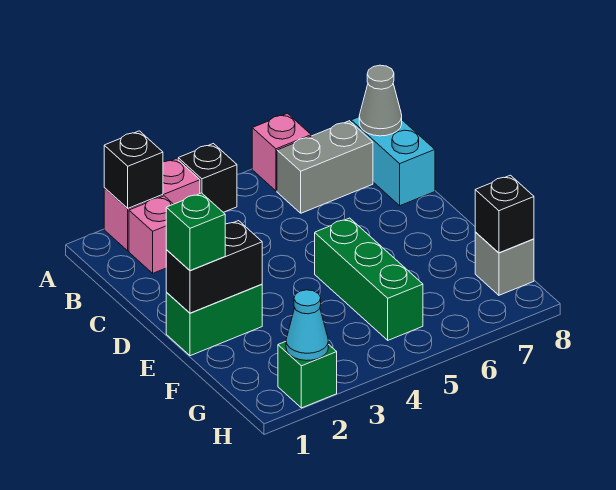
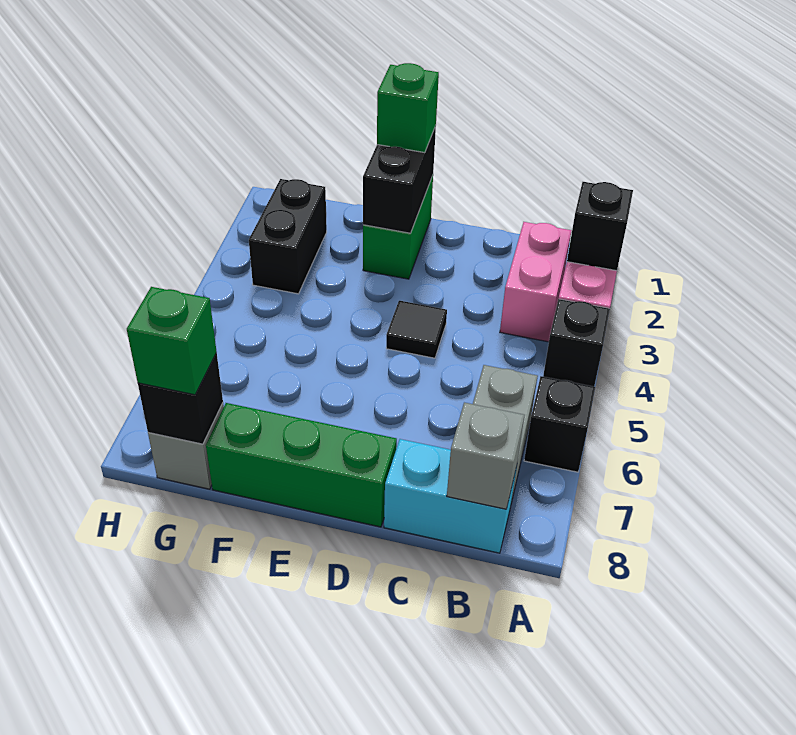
pink 1x1 brick [252,113,311,191] -> black 1x1 brick [524,376,595,472]
pink 1x1 brick [129,196,173,273] -> pink 1x2 brick [500,222,572,342]
grey 1x1 cone [359,65,402,136] -> grey 1x1 brick [447,403,524,509]
none -> black 1x1 tile [386,301,447,358]
green 1x3 brick [315,218,423,340] -> green 1x3 brick moved to [206,403,397,527]
none -> black 1x2 brick [249,179,327,294]
green 1x1 brick [278,342,337,408] -> green 1x1 brick moved to [127,287,217,395]
cyan 1x1 cone [286,290,328,361] -> none

